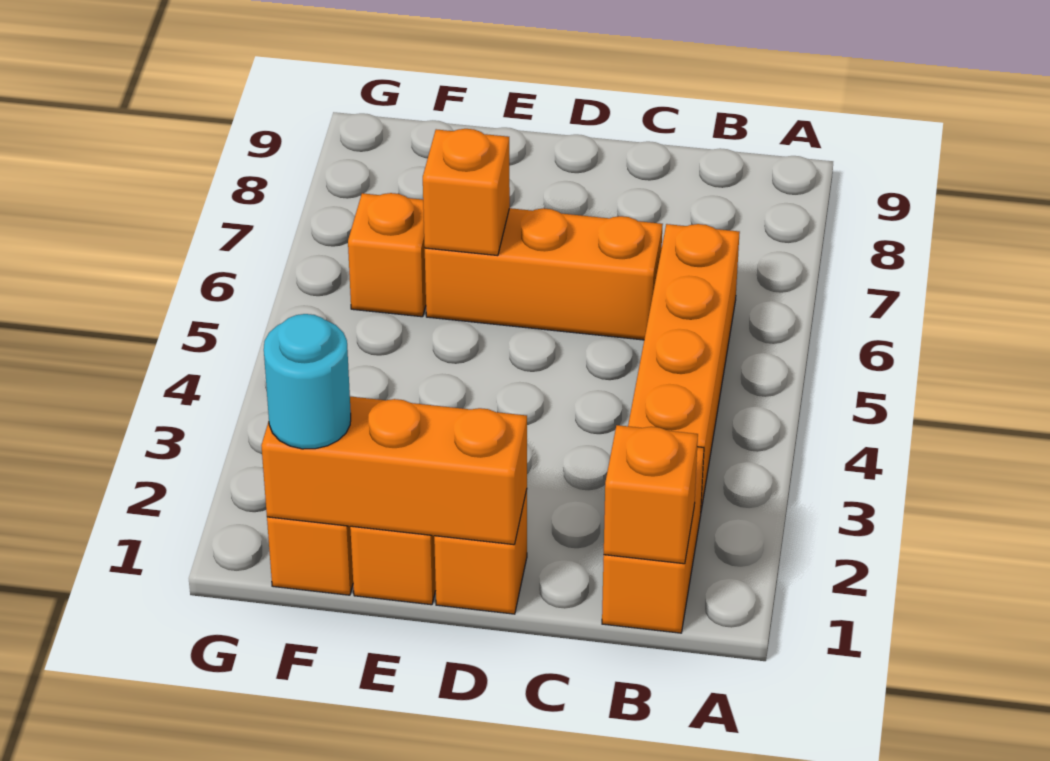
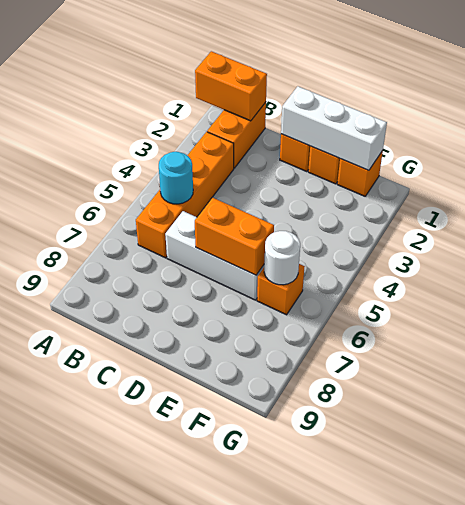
orange 1x1 brick [604,425,698,564] -> orange 1x2 brick [195,51,267,121]
orange 1x3 brick [425,208,663,340] -> white 1x3 brick [165,211,264,300]
orange 1x3 brick [261,396,527,545] -> white 1x3 brick [281,86,387,170]
orange 1x1 brick [423,129,510,256] -> orange 1x2 brick [195,198,274,275]
cyan 1x1 round brick [264,314,351,449] -> cyan 1x1 round brick moved to [159,152,193,204]
none -> white 1x1 round brick [264,231,300,285]

